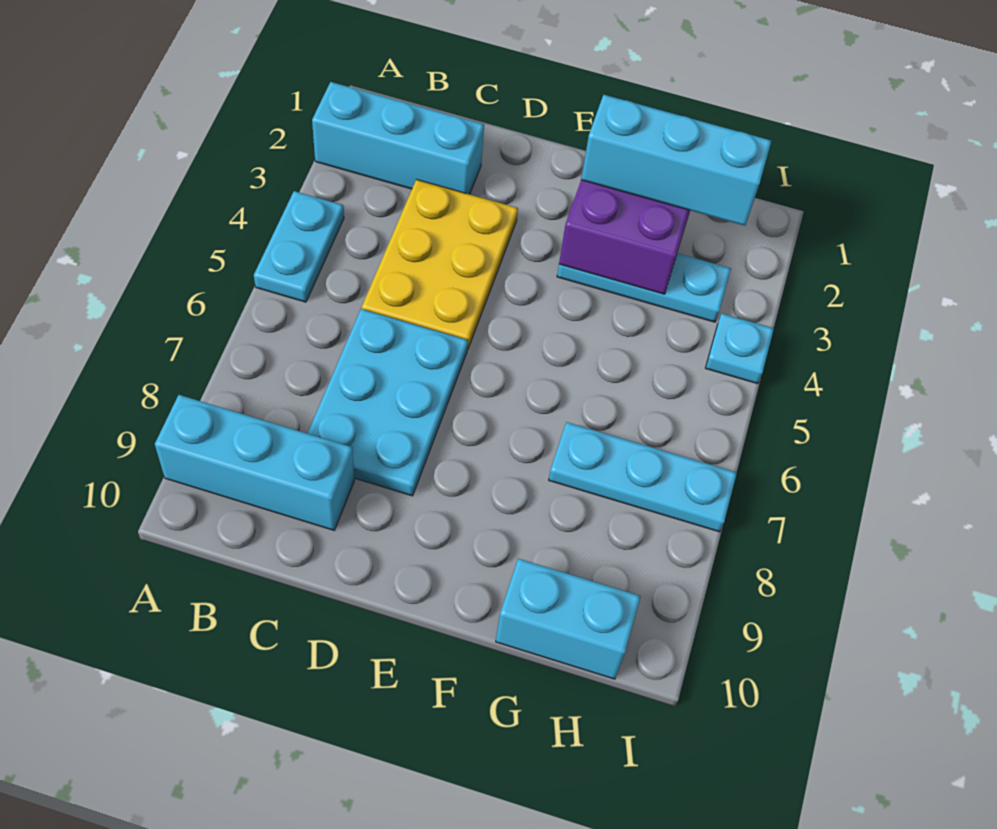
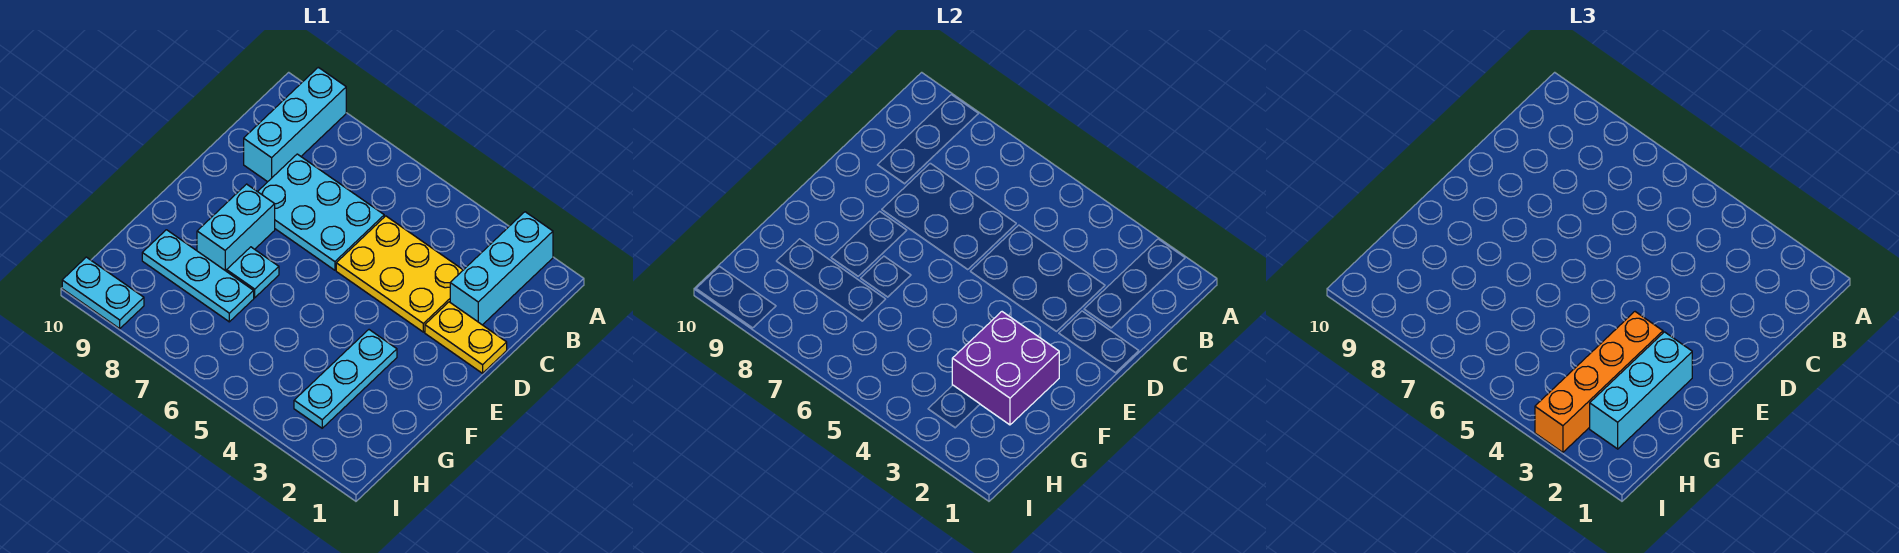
cyan 1x2 plate [254,191,344,302] -> cyan 1x2 plate moved to [62,257,144,329]
none -> yellow 1x2 plate [425,302,507,373]
none -> orange 1x4 brick [1535,312,1663,452]
cyan 1x3 plate [549,422,737,532] -> cyan 1x3 plate turned to [142,230,254,322]
cyan 1x2 brick [496,559,641,679] -> cyan 1x2 brick moved to [197,184,275,271]
cyan 1x1 plate [706,314,774,384] -> cyan 1x1 plate moved to [227,247,279,298]

